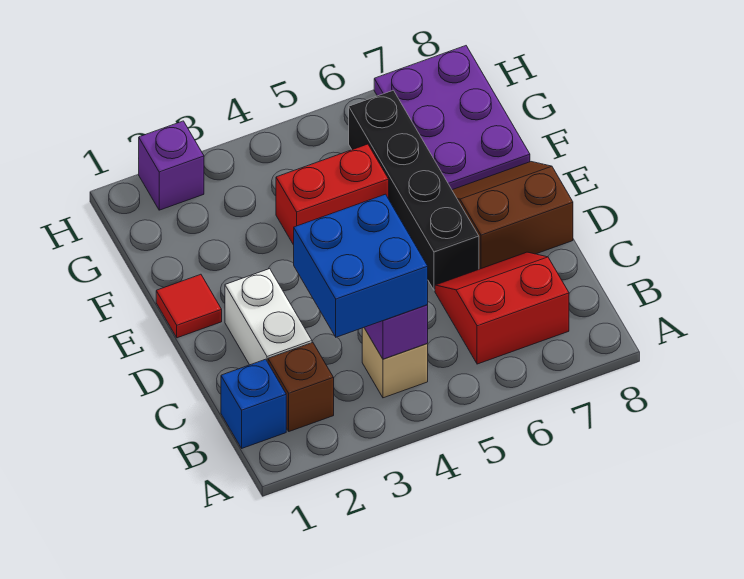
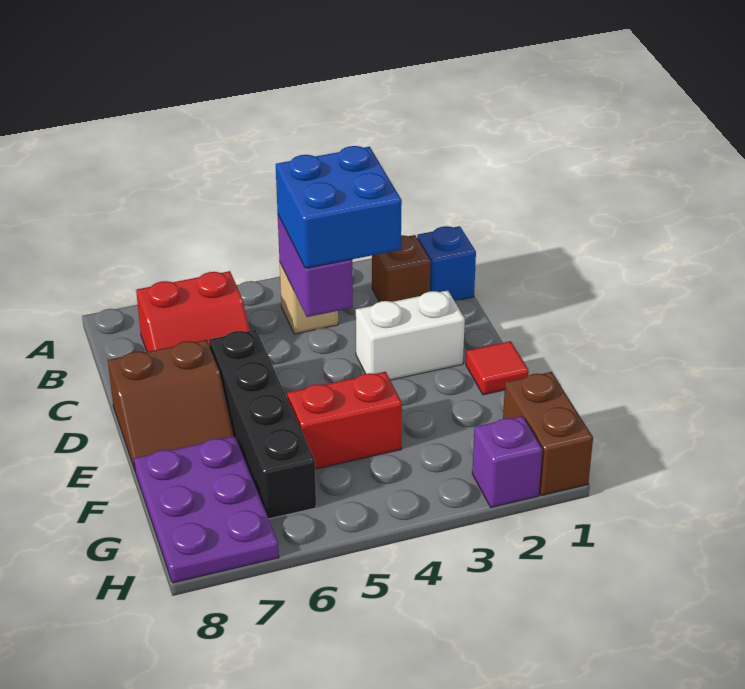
white 1x2 brick [225,269,312,365] -> white 1x2 brick turned to [356,291,465,380]
none -> brown 1x2 brick [503,372,593,496]

